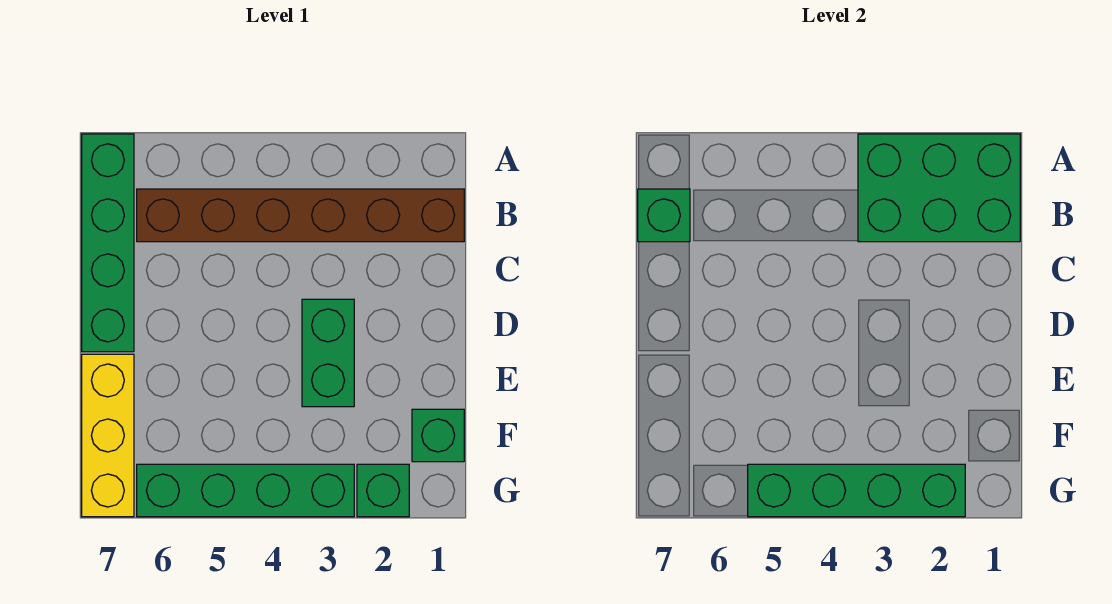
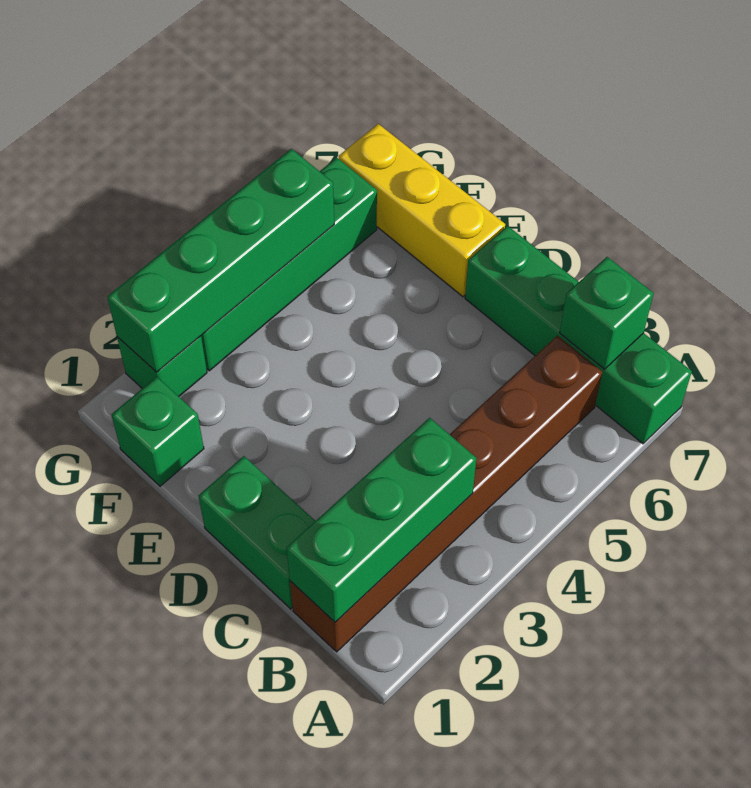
green 2x3 brick [858,134,1020,242] -> green 1x3 brick [287,418,476,622]
green 1x2 brick [302,299,354,407] -> green 1x2 brick moved to [198,456,315,609]

